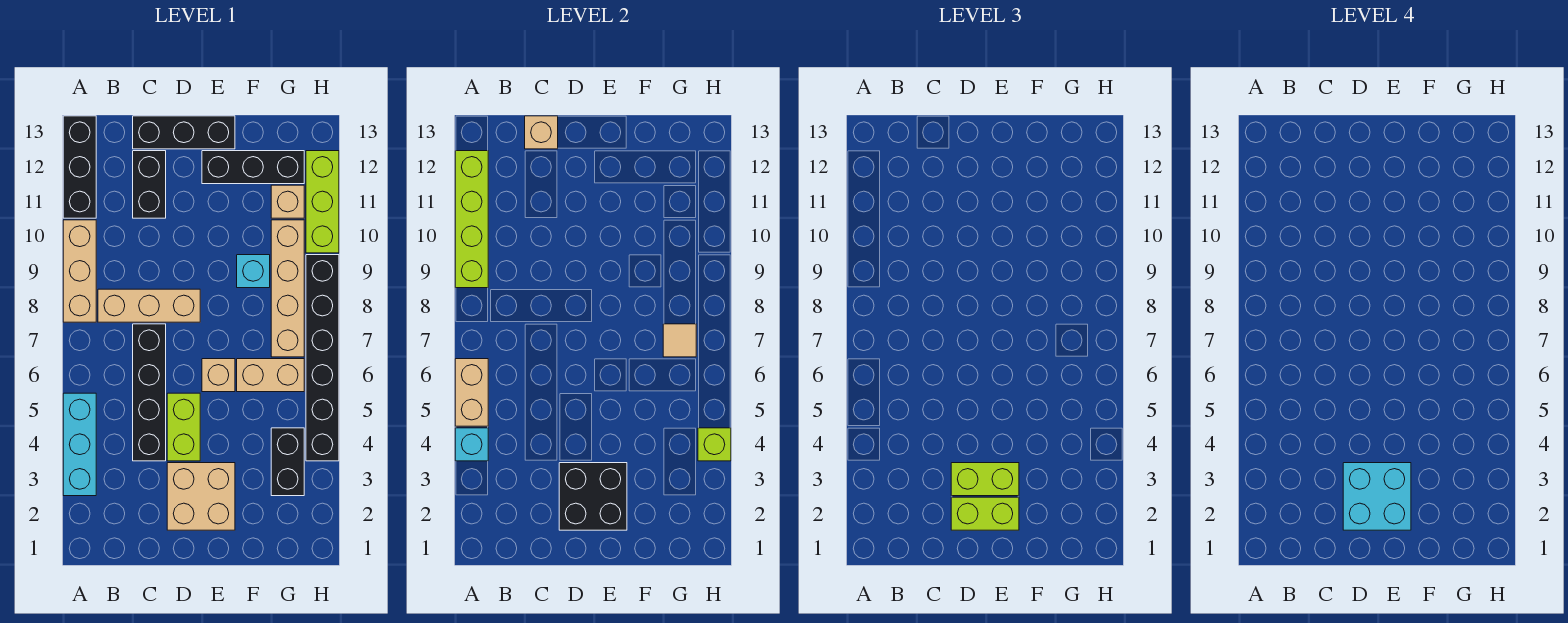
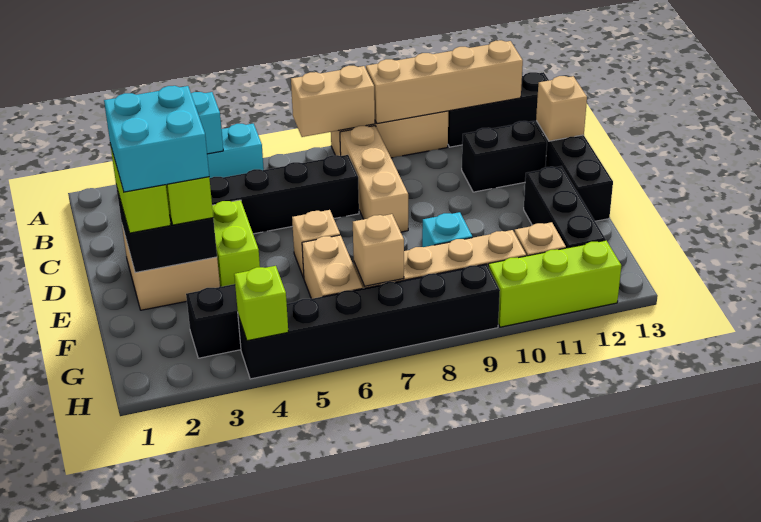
tan 1x2 brick [455,359,488,426] -> tan 1x2 brick moved to [291,66,375,137]
lime 1x4 brick [455,151,488,288] -> tan 1x4 brick [366,40,523,124]
lime 1x2 brick [167,393,200,461] -> lime 1x2 brick turned to [212,200,260,287]
tan 1x1 tile [663,324,696,357] -> tan 1x1 brick [353,214,404,286]

